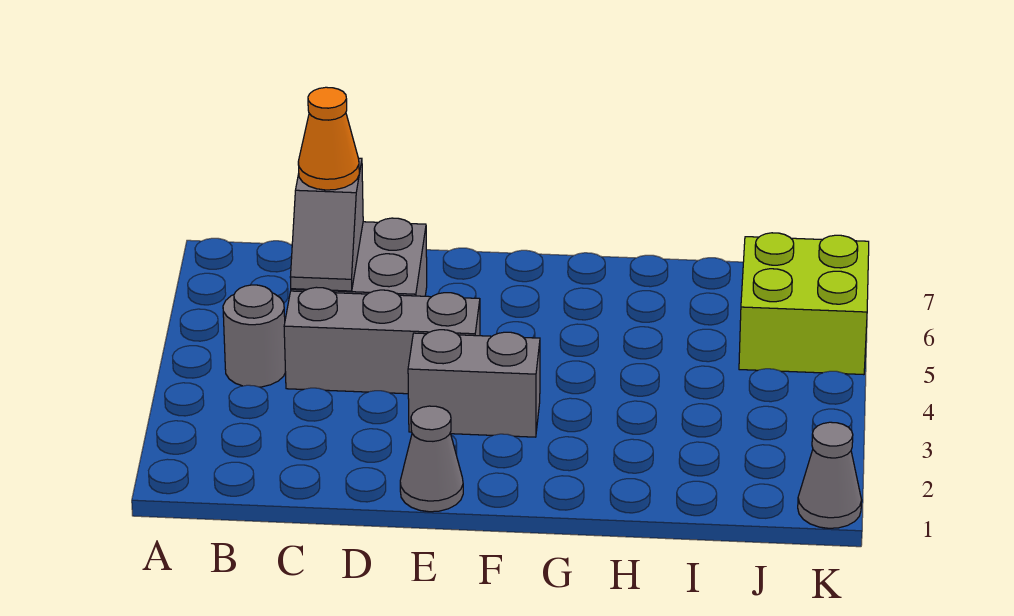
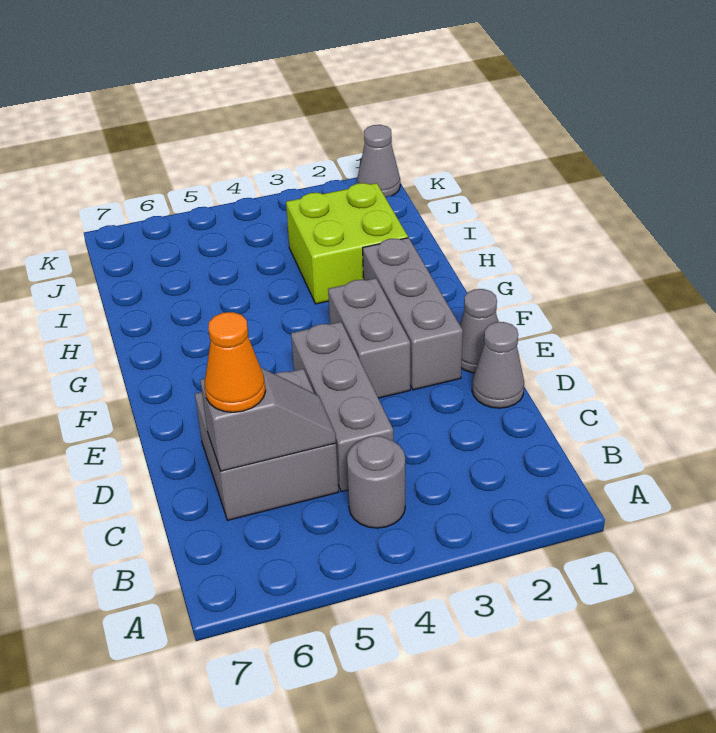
none -> grey 1x1 cone [472,322,524,408]
none -> grey 1x3 brick [363,238,463,390]
lime 2x2 brick [739,233,869,375] -> lime 2x2 brick moved to [286,183,408,304]

